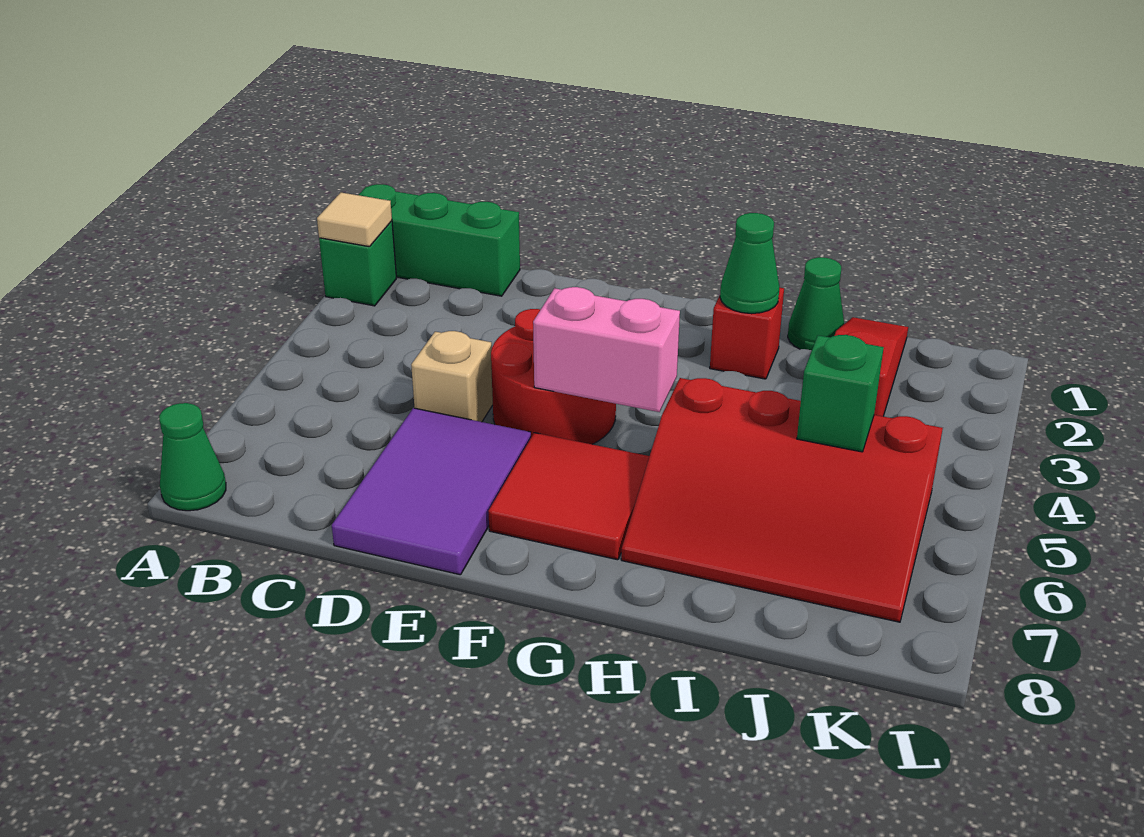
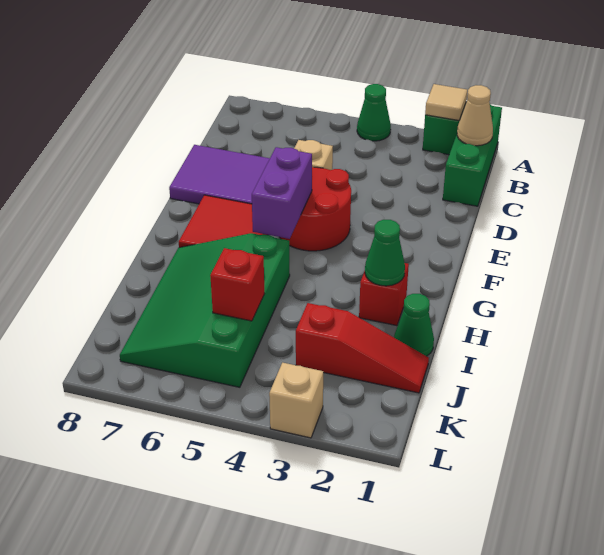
green 1x1 cone [159,403,226,511] -> green 1x1 cone moved to [357,84,391,141]
none -> tan 1x1 cone [457,85,493,146]
pink 1x2 brick [533,287,680,412] -> purple 1x2 brick [252,147,312,239]
red 3x4 slope [621,378,943,622] -> green 3x4 slope [120,233,290,387]
green 1x1 brick [797,335,884,452] -> red 1x1 brick [210,248,265,321]
none -> tan 1x1 brick [269,363,323,438]

